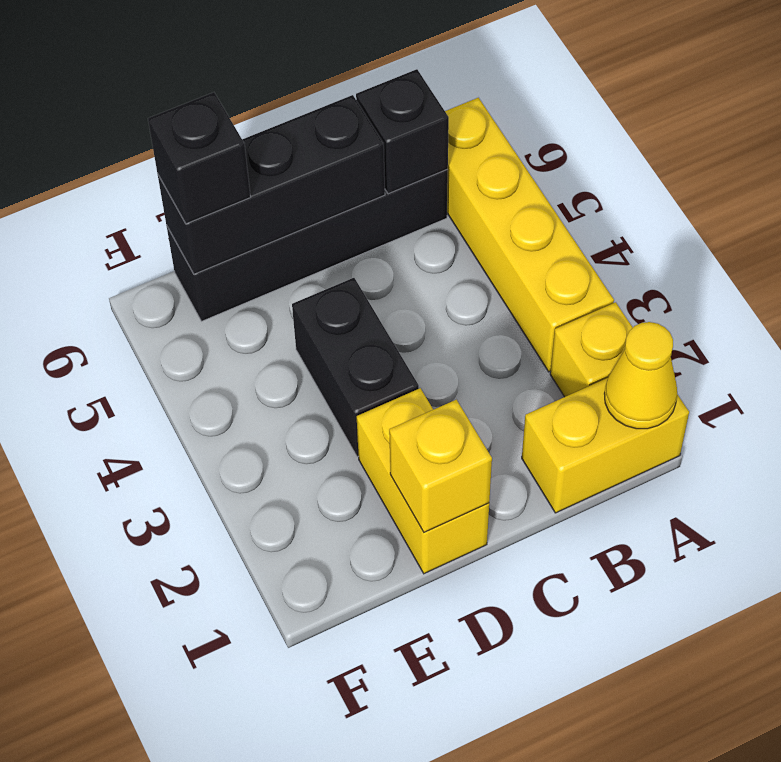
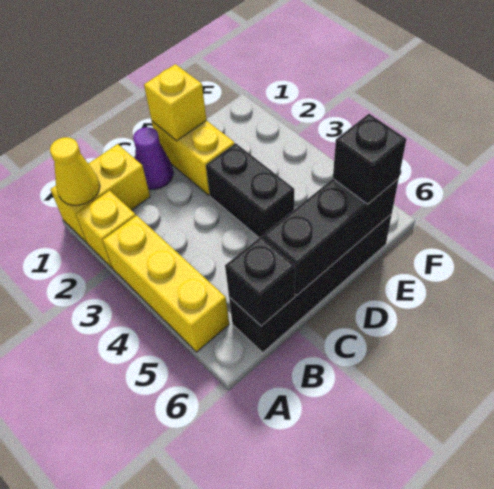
yellow 1x4 brick [445,98,614,372] -> yellow 1x3 brick [103,215,229,352]
none -> purple 1x1 cone [133,127,173,189]

